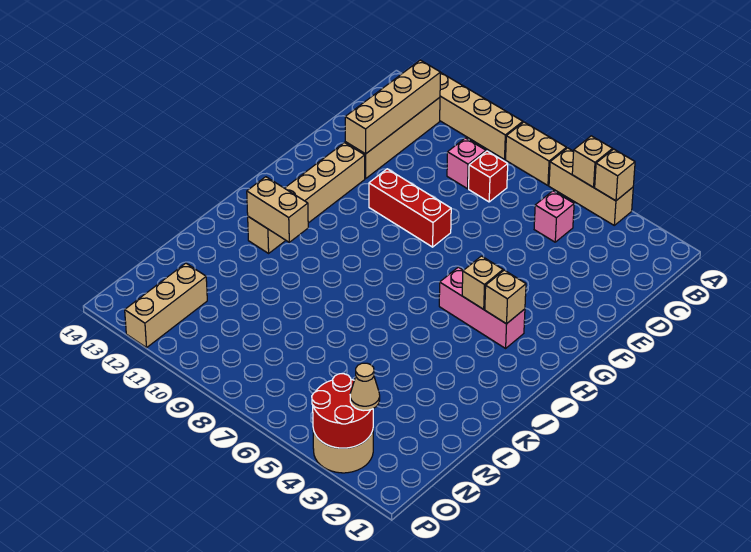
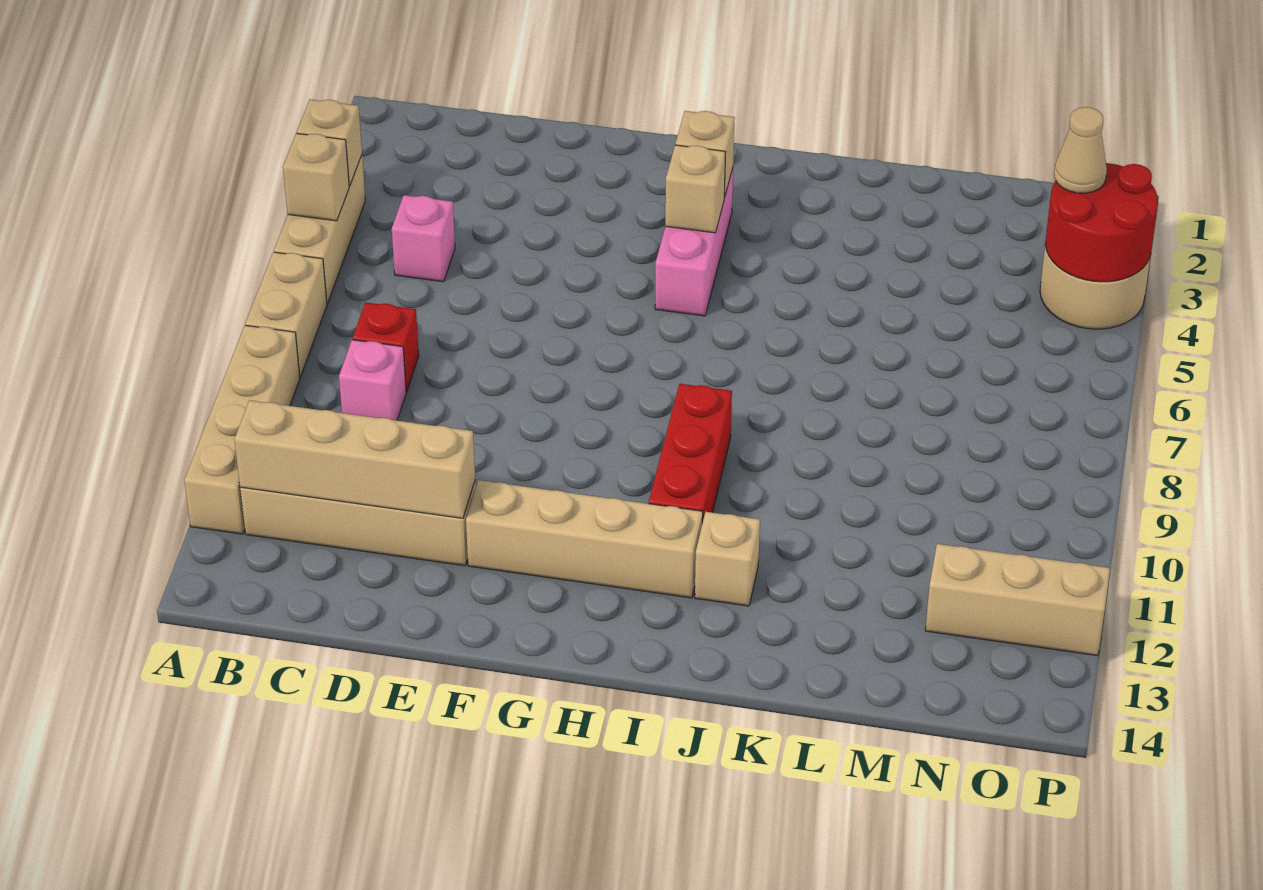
red 1x3 brick [369,169,451,247] -> red 1x3 brick moved to [649,384,732,523]
tan 1x2 brick [247,177,308,242] -> none

